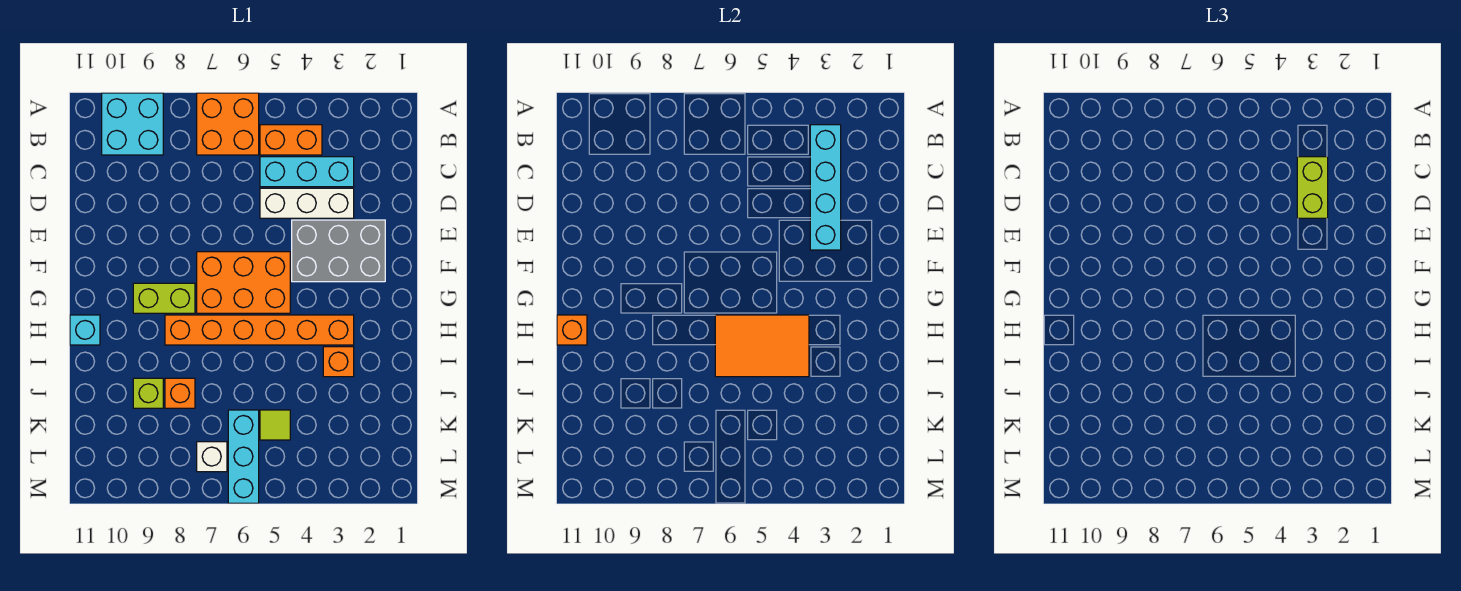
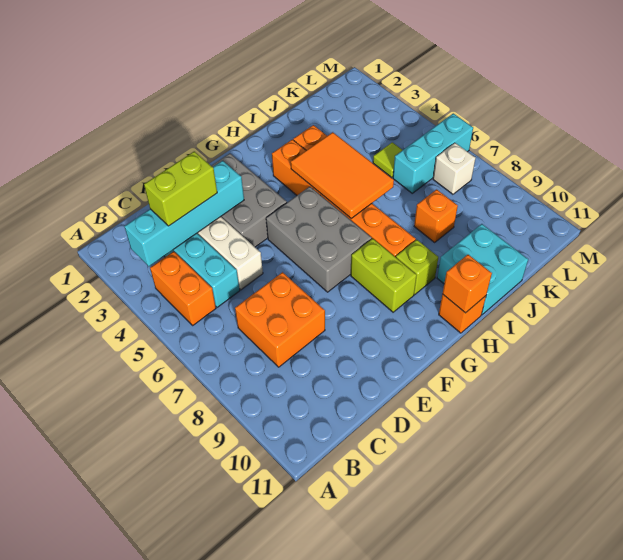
orange 2x2 brick [197,93,259,155] -> orange 2x2 brick moved to [235,272,325,367]
cyan 2x2 brick [102,93,163,155] -> cyan 2x2 brick moved to [437,224,528,315]
orange 2x3 brick [197,252,290,313] -> grey 2x3 brick [266,187,372,292]
cyan 1x1 brick [70,315,100,345] -> orange 1x1 brick [439,294,486,333]
lime 1x1 brick [133,378,163,408] -> lime 1x1 brick moved to [396,240,438,294]

